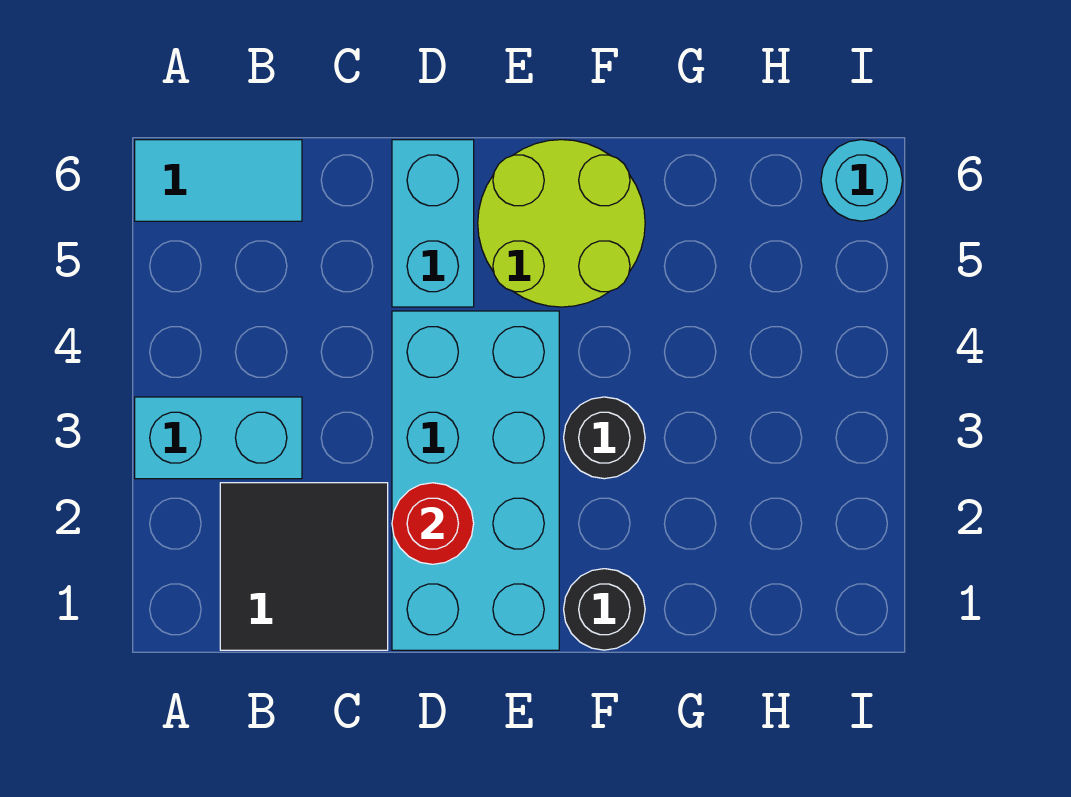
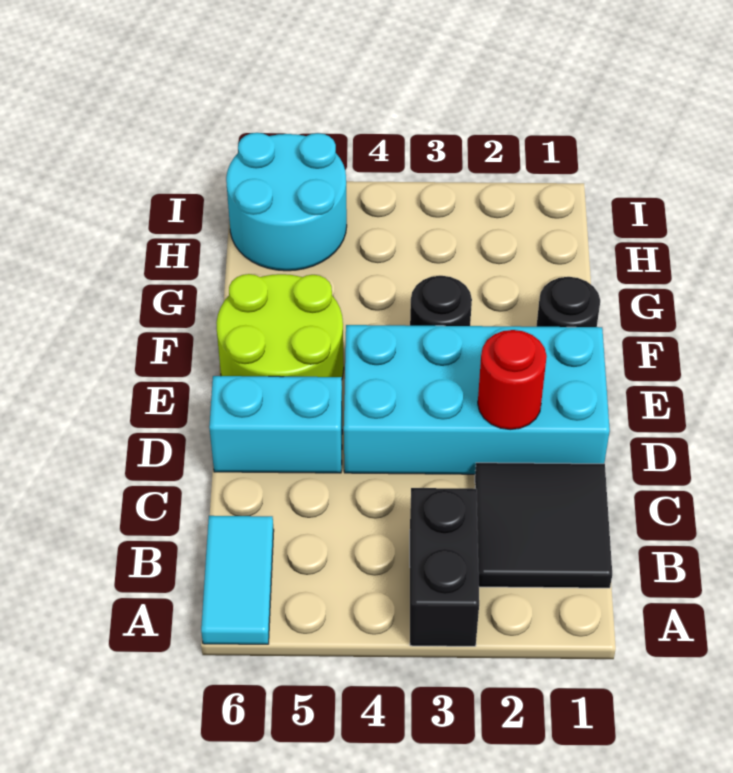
cyan 1x2 brick [135,397,302,479] -> black 1x2 brick [410,488,479,646]
cyan 1x1 round brick [821,140,903,221] -> cyan 2x2 round brick [226,133,347,271]

